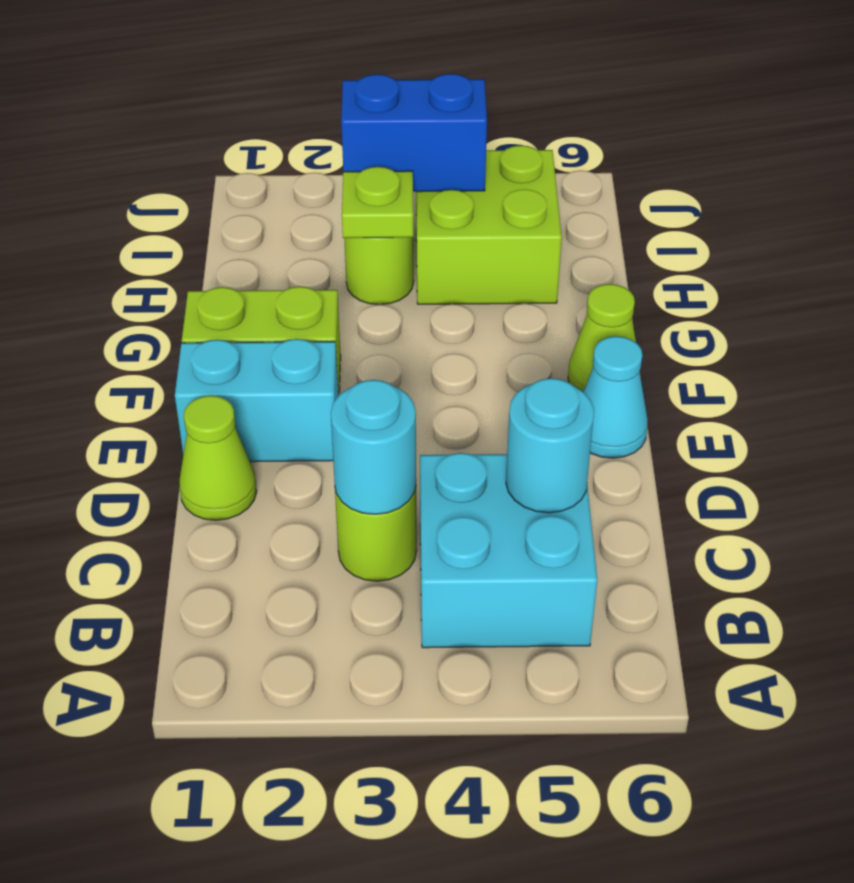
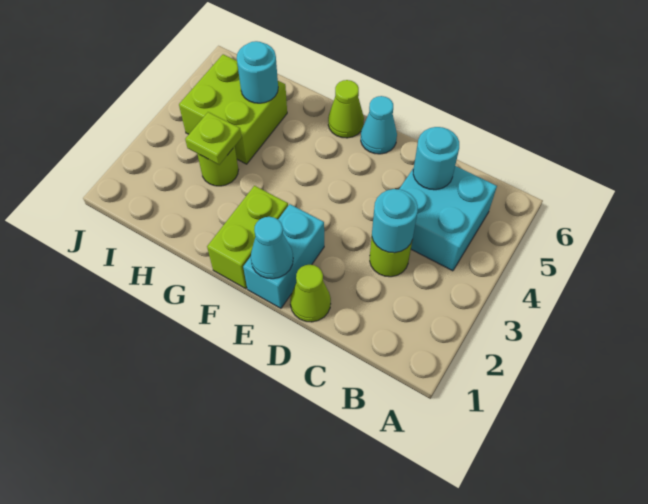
none -> cyan 1x1 cone [251,217,293,279]
none -> cyan 1x1 round brick [237,41,278,103]
blue 1x2 brick [341,74,487,192] -> none

